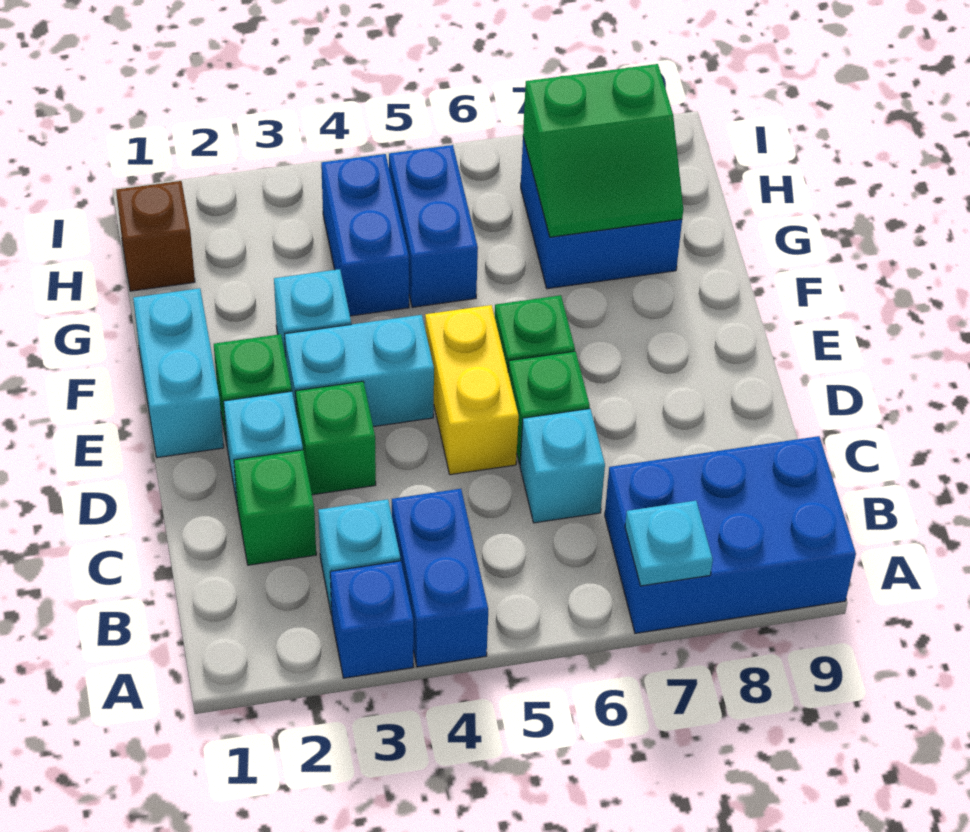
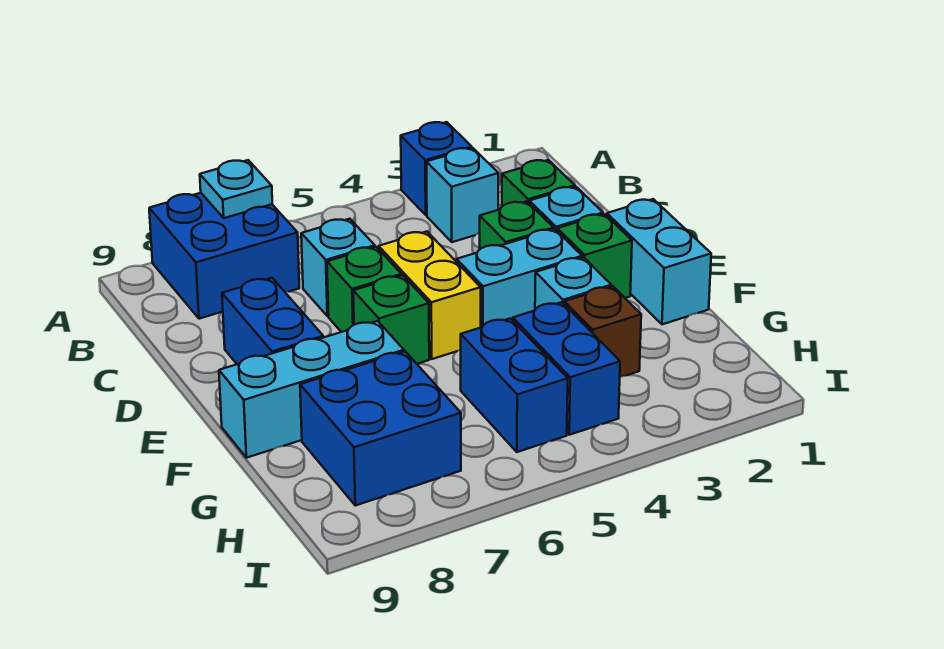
blue 1x2 brick [392,489,488,667] -> blue 1x2 brick moved to [222,278,323,364]
blue 2x3 brick [605,436,856,633] -> blue 2x2 brick [149,193,299,319]
none -> cyan 1x3 brick [219,321,404,458]
green 2x2 slope [523,64,683,237] -> none
brown 1x1 brick [116,181,195,291] -> brown 1x1 brick moved to [564,286,641,377]

